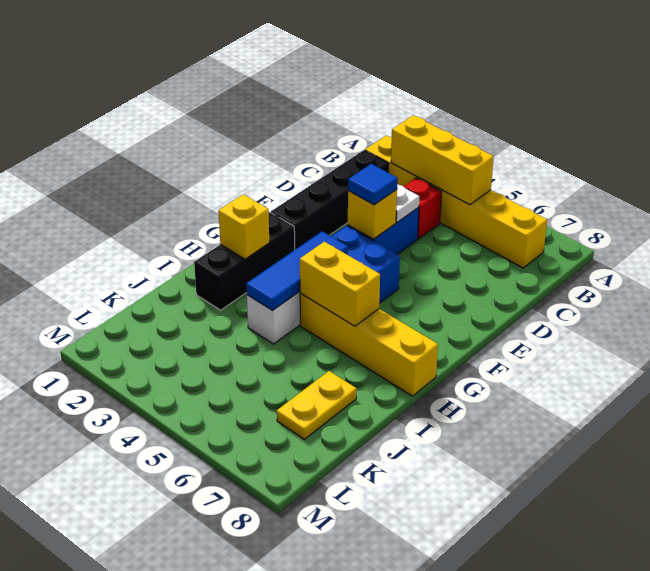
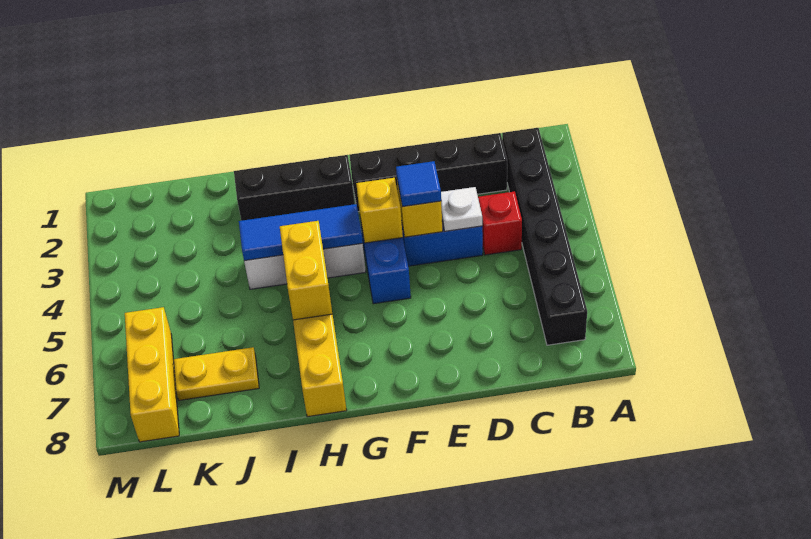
yellow 1x6 brick [365,135,547,268] -> black 1x6 brick [502,128,587,345]
yellow 1x3 brick [391,115,494,205] -> yellow 1x3 brick moved to [125,307,179,442]
yellow 1x1 brick [219,194,269,259] -> yellow 1x1 brick moved to [356,178,403,243]

